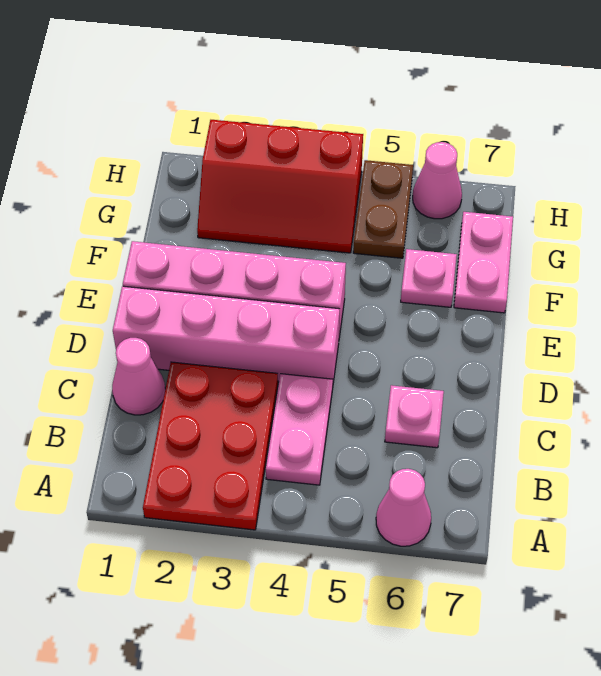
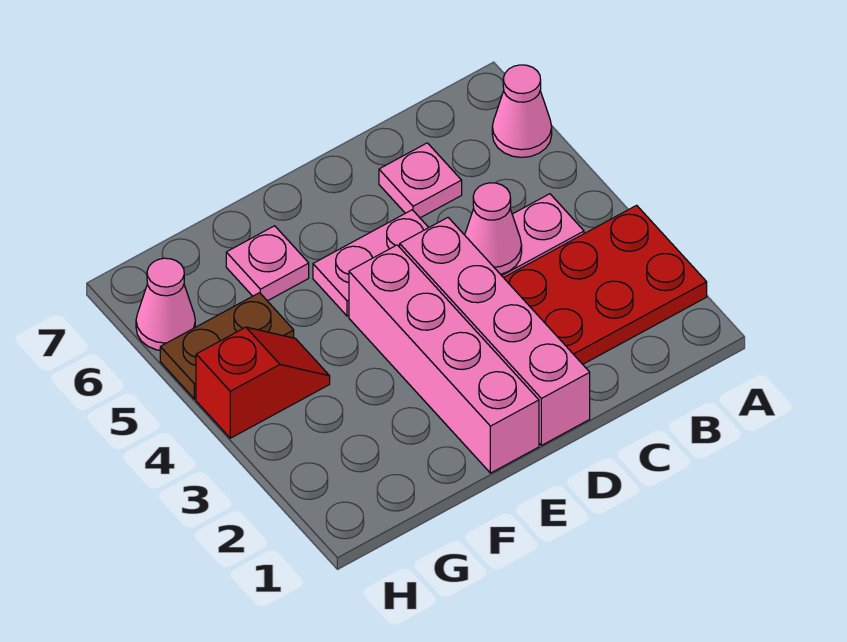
pink 1x1 cone [112,338,165,415] -> pink 1x1 cone moved to [465,183,522,274]
pink 1x2 plate [454,212,513,313] -> pink 1x2 plate moved to [313,210,429,316]
red 2x3 slope [197,120,363,253] -> red 1x2 slope [196,327,330,438]

